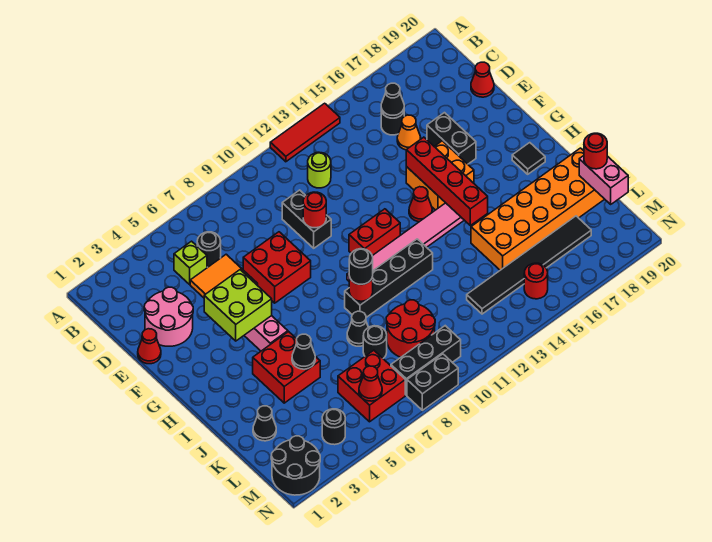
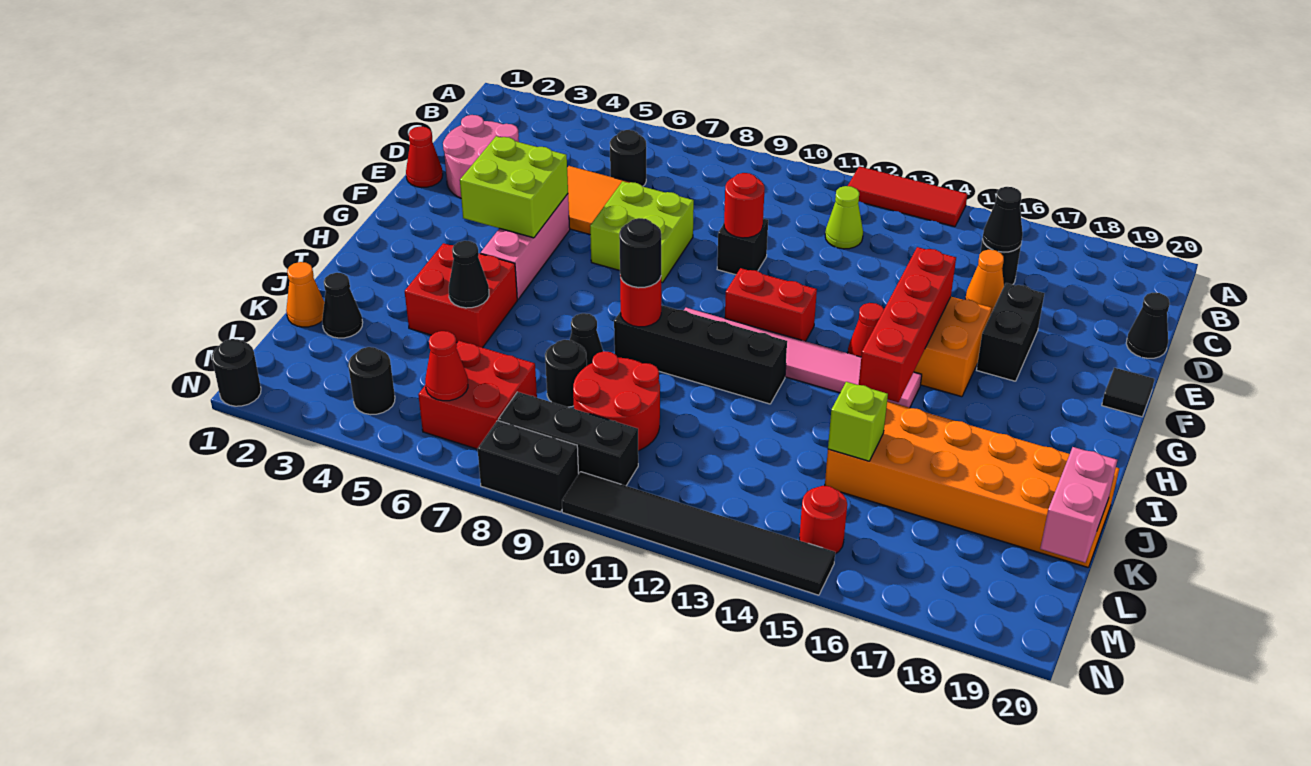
lime 1x1 brick [174,241,207,284] -> lime 1x1 brick moved to [828,382,888,461]
lime 1x1 round brick [308,152,331,188] -> lime 1x1 cone [825,186,863,249]
black 1x2 brick [282,190,331,248] -> black 1x1 brick [717,219,768,275]
red 1x1 cone [471,62,494,97] -> black 1x1 cone [1126,293,1170,358]
red 2x2 brick [243,232,311,303] -> lime 2x2 brick [590,181,694,282]
black 1x1 tile [512,143,545,174] -> black 1x1 tile moved to [1102,368,1154,417]
none -> orange 1x1 cone [286,262,324,327]
red 1x1 round brick [584,133,607,169] -> none
black 1x6 tile [467,216,591,314] -> black 1x6 tile moved to [562,472,835,595]
black 2x2 round brick [271,436,320,495] -> black 1x1 round brick [212,339,261,406]

